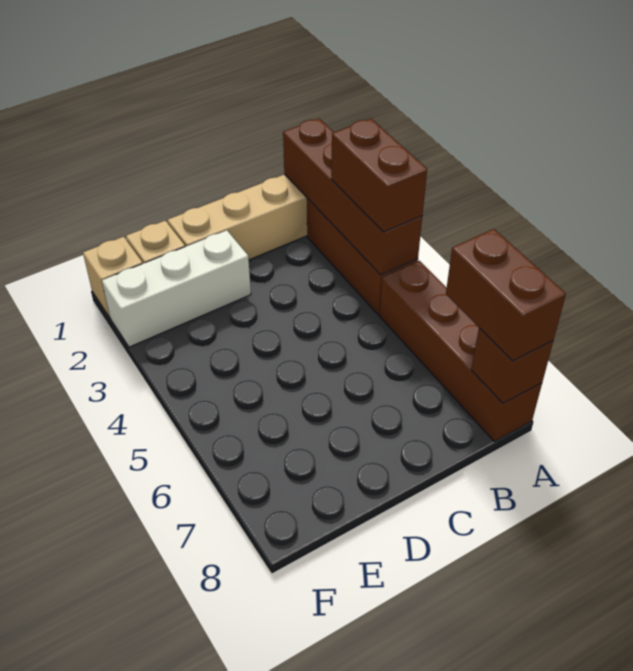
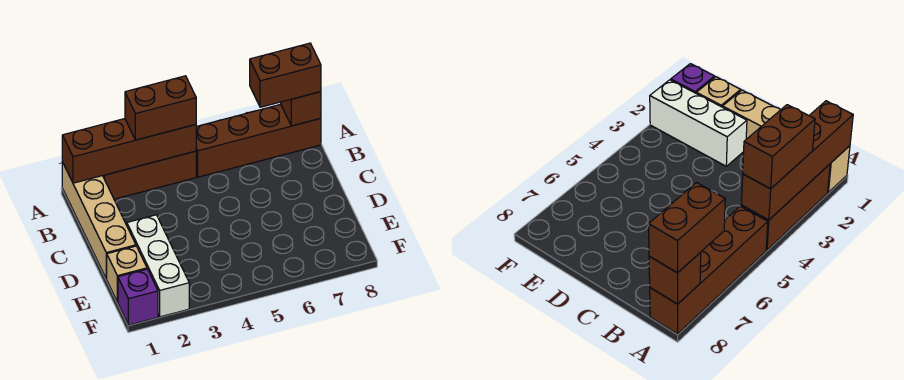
tan 1x1 brick [83,237,143,318] -> purple 1x1 brick [118,269,158,325]

